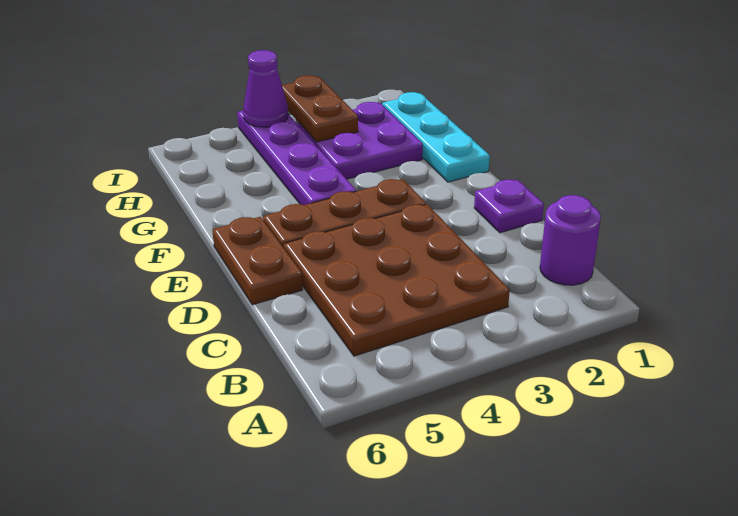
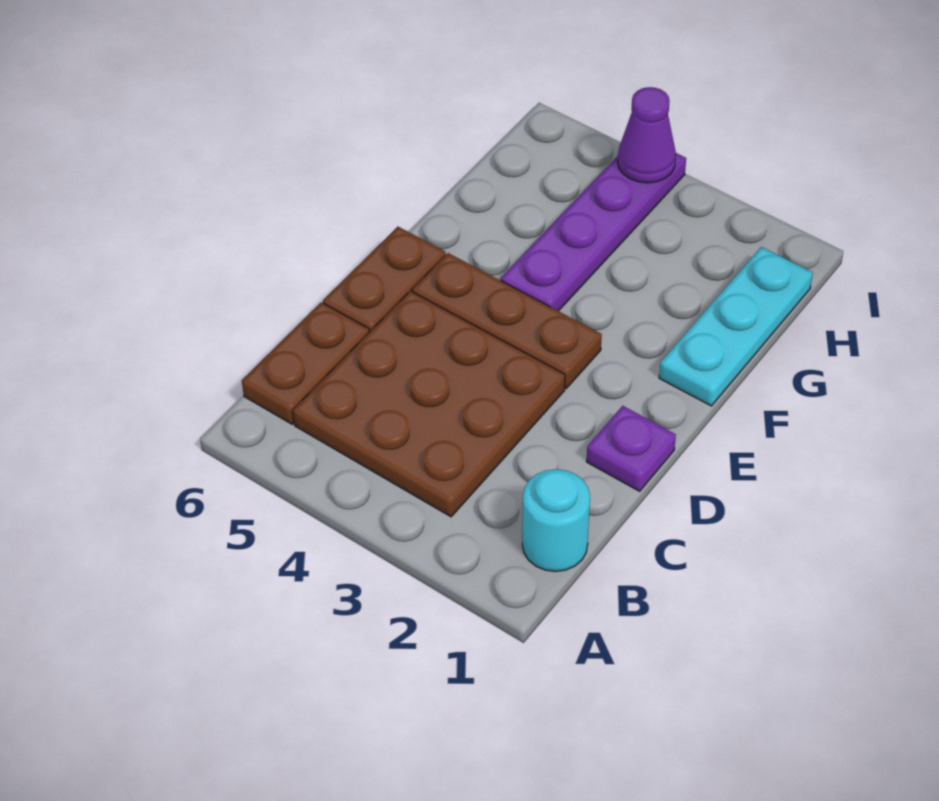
purple 1x1 round brick [540,195,601,285] -> cyan 1x1 round brick [522,469,590,572]
purple 2x2 plate [298,102,423,179] -> none
brown 1x2 plate [282,75,358,142] -> brown 1x2 plate moved to [242,302,369,424]

